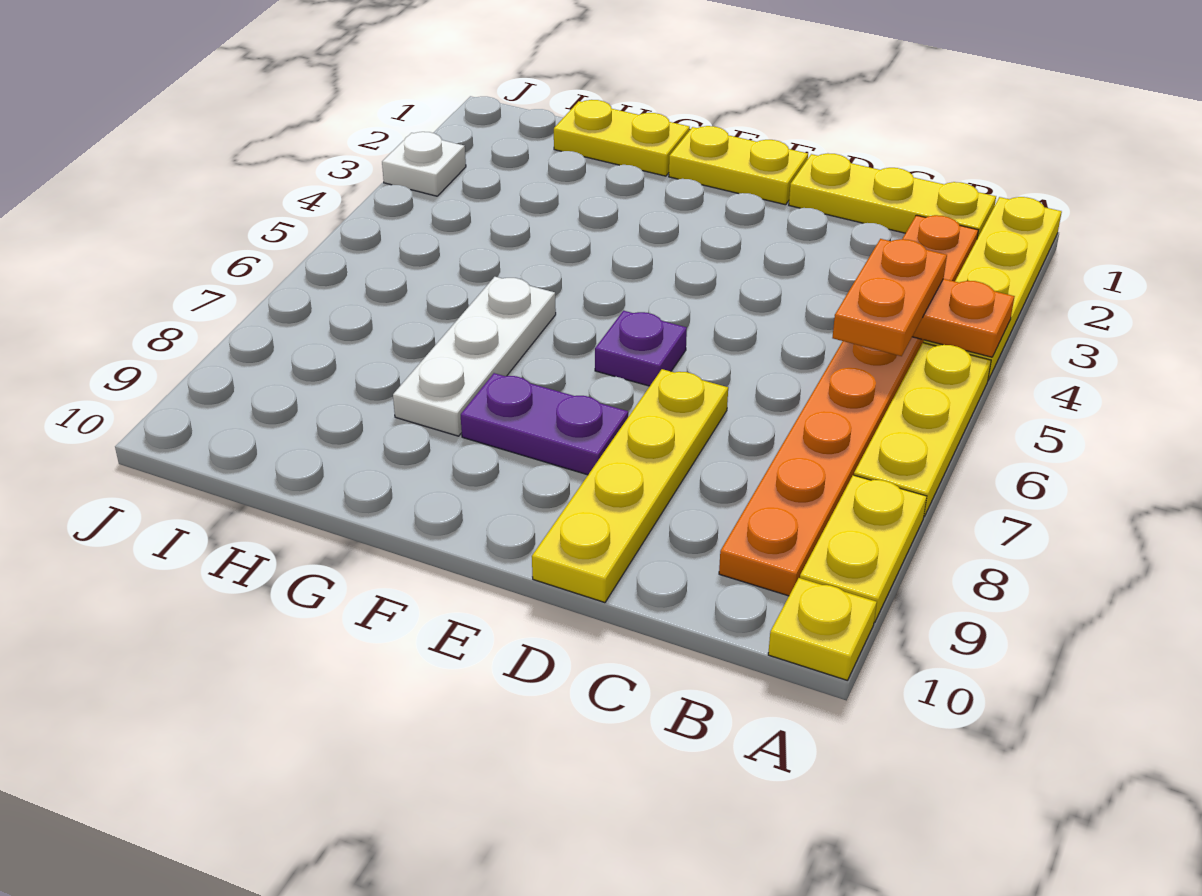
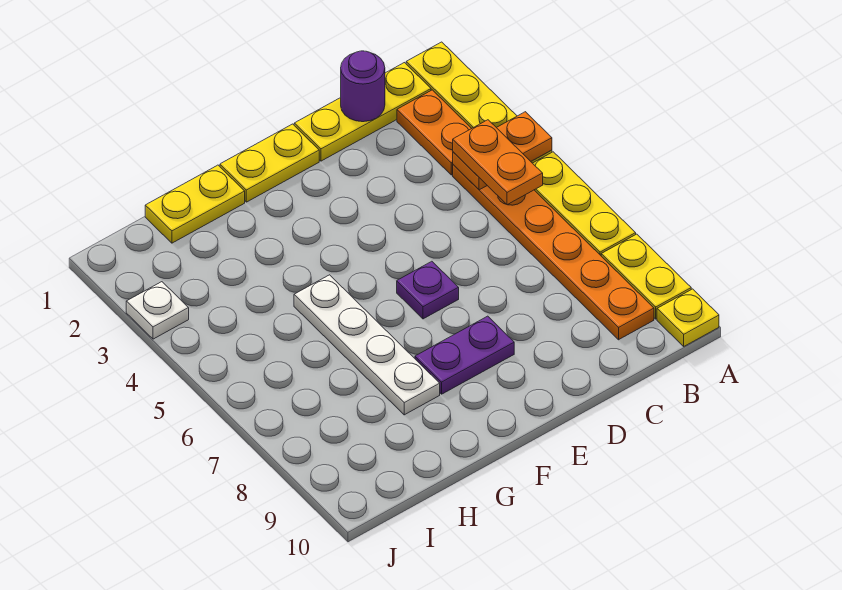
none -> purple 1x1 round brick [341,51,385,122]
yellow 1x4 plate [532,369,728,603] -> none
white 1x3 plate [393,277,556,436] -> white 1x4 plate [294,275,440,415]

